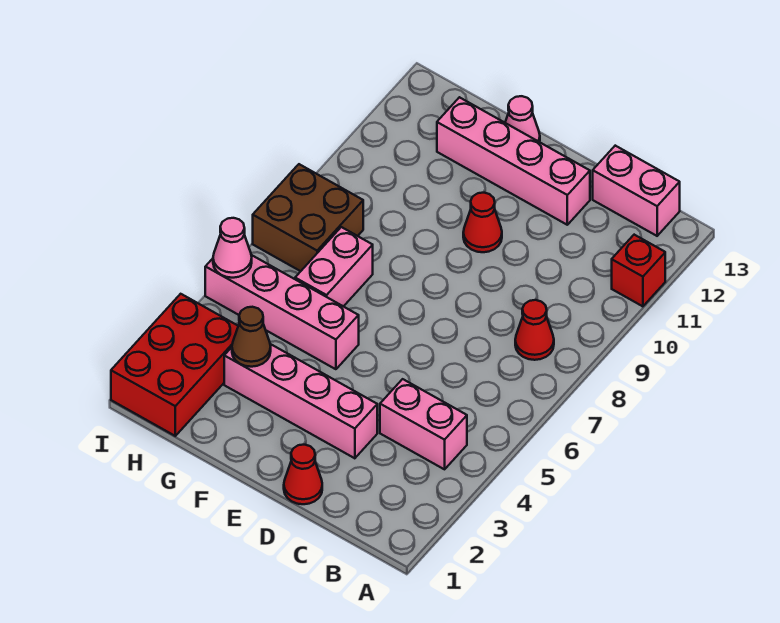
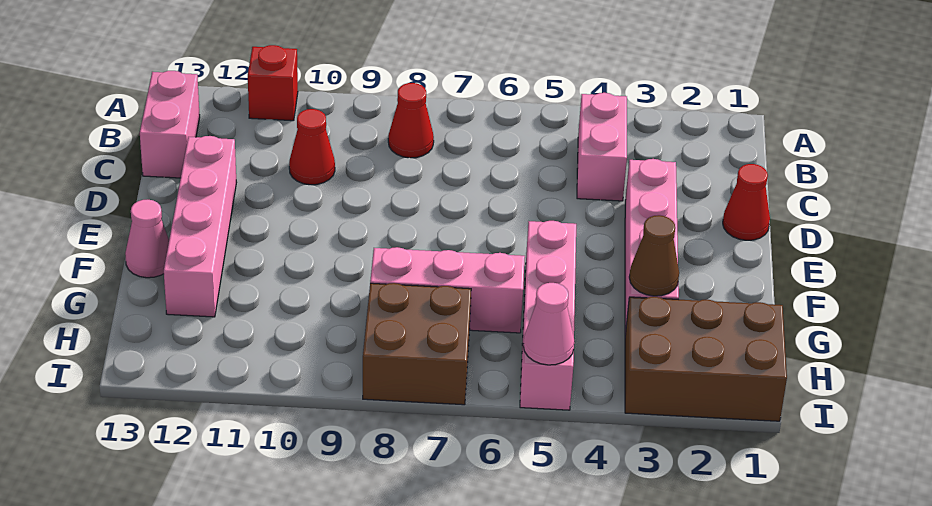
red 1x1 cone [463,193,502,252] -> red 1x1 cone moved to [289,109,335,185]
pink 1x2 brick [295,227,373,307] -> pink 1x3 brick [370,247,525,333]
red 2x3 brick [111,294,238,436] -> brown 2x3 brick [625,297,787,421]

